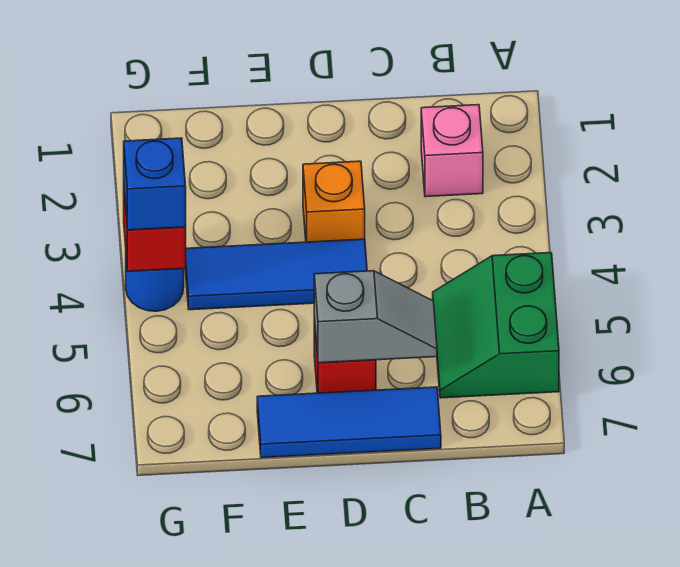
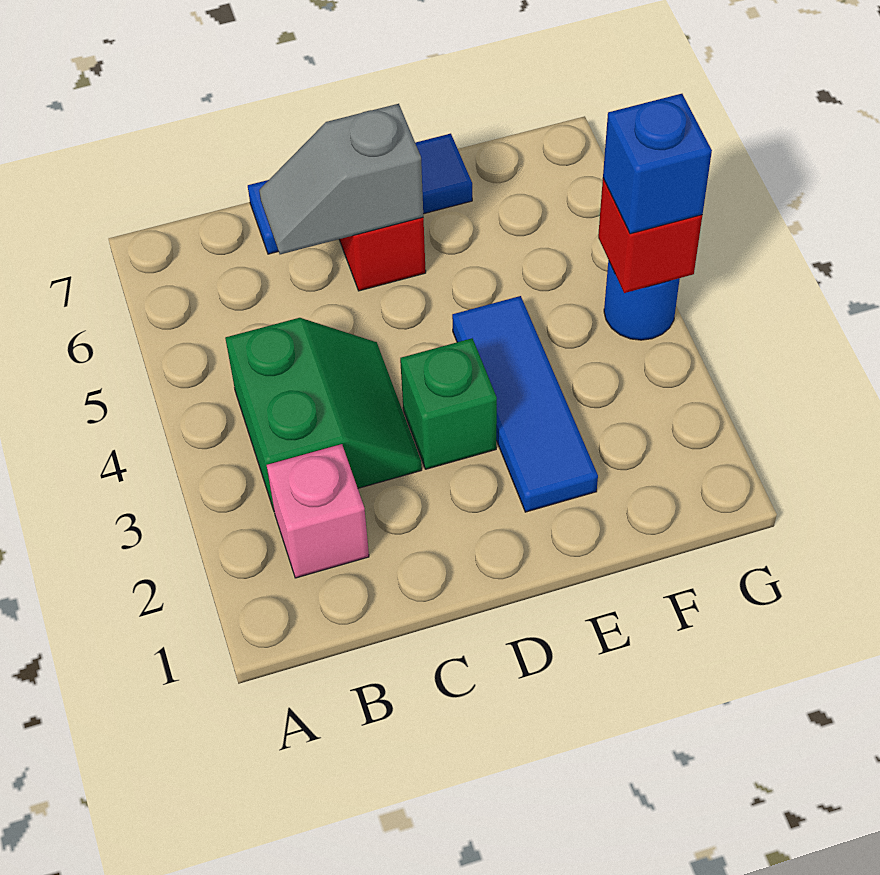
green 2x2 slope [433,253,559,398] -> green 2x2 slope moved to [225,318,422,510]
orange 1x1 brick [303,161,365,242] -> green 1x1 brick [400,338,497,469]
blue 1x3 tile [185,239,367,310] -> blue 1x3 tile turned to [452,296,598,512]

